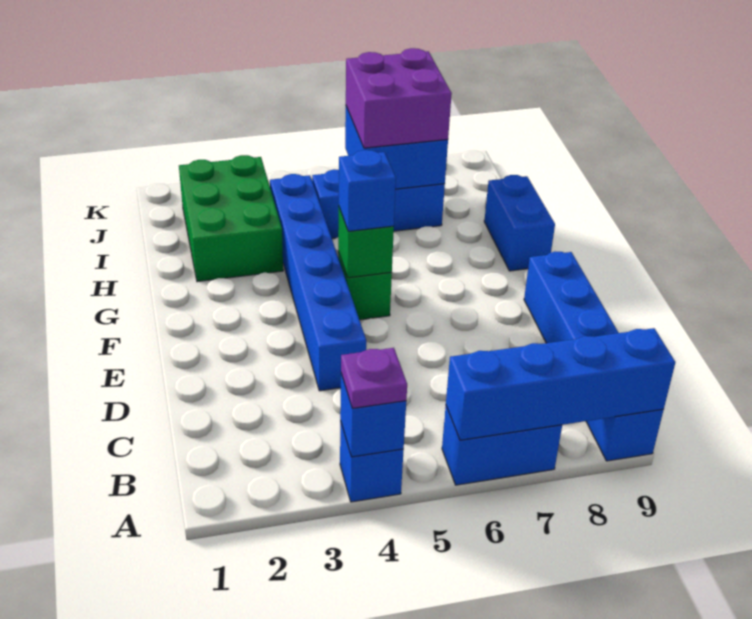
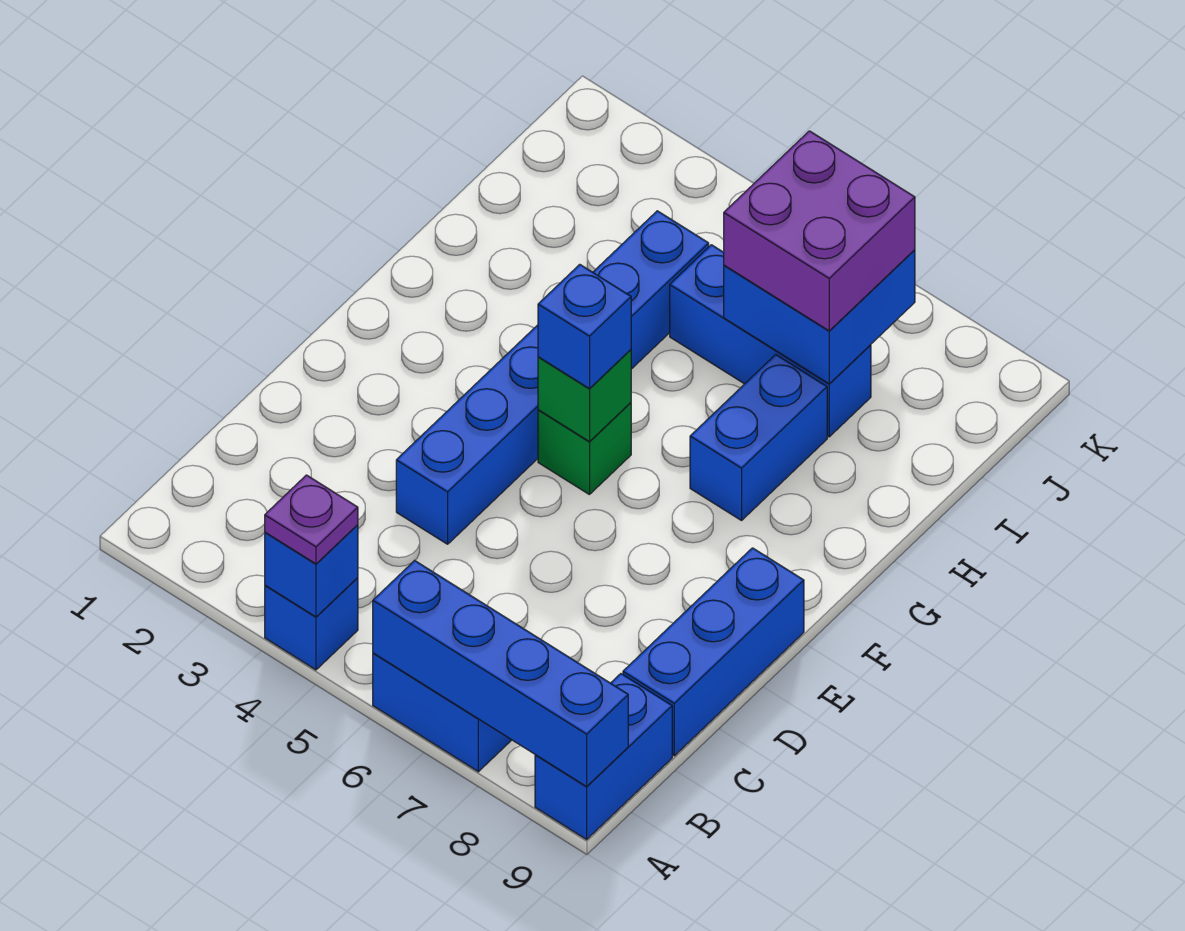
blue 1x2 brick [484,175,555,271] -> blue 1x2 brick moved to [690,355,827,520]
green 2x3 brick [179,155,283,282] -> none

